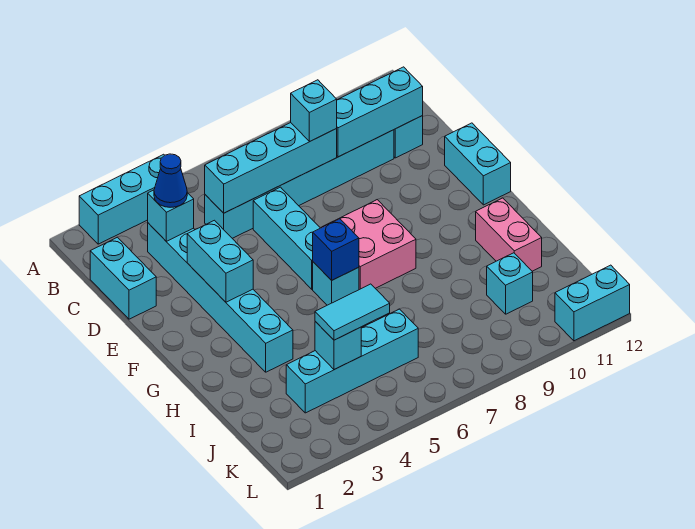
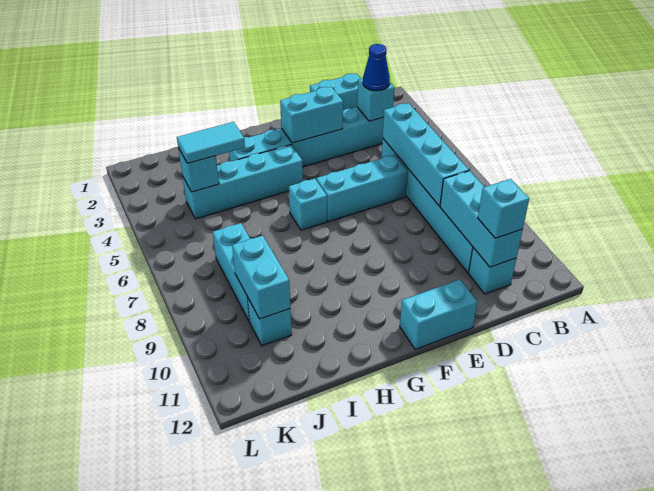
cyan 1x3 brick [79,154,164,244] -> cyan 1x3 brick moved to [213,223,250,322]
cyan 1x1 brick [291,80,337,141] -> cyan 1x1 brick moved to [478,179,529,238]
pink 2x2 brick [323,200,416,290] -> none
blue 1x1 brick [313,219,359,280] -> none
pink 1x2 brick [476,198,542,271] -> none
cyan 1x4 brick [286,309,418,413] -> cyan 1x4 brick turned to [183,145,303,219]
cyan 1x2 tile [315,284,390,340] -> cyan 1x2 tile turned to [177,122,245,163]
cyan 1x2 brick [555,265,630,341] -> cyan 1x2 brick moved to [232,236,290,319]

